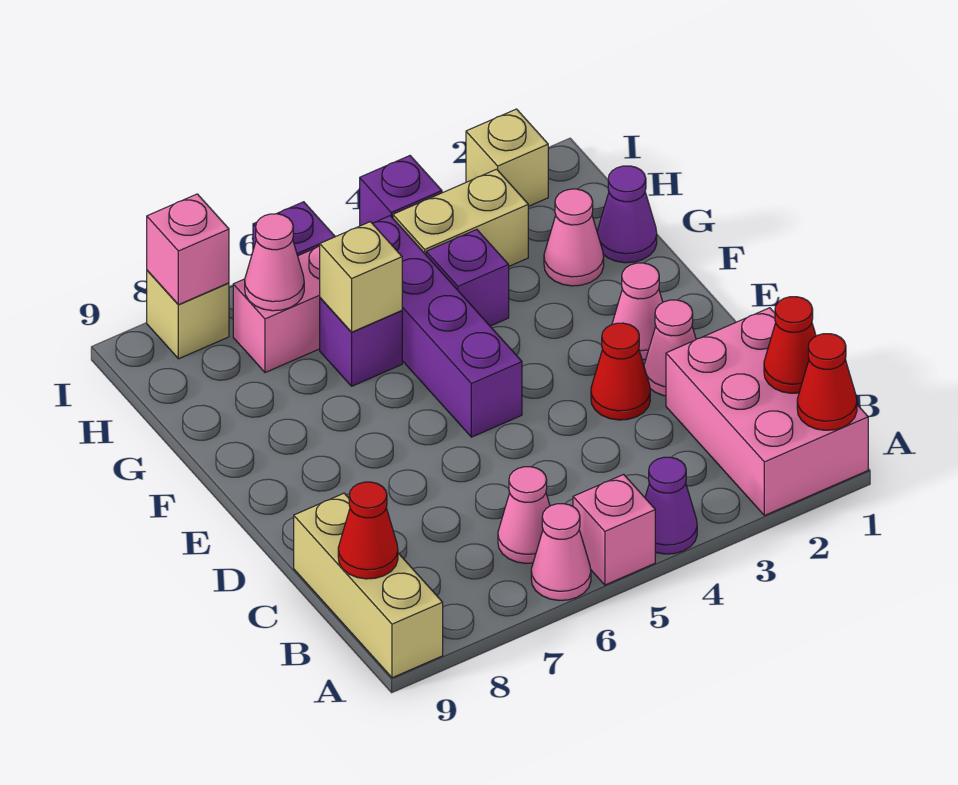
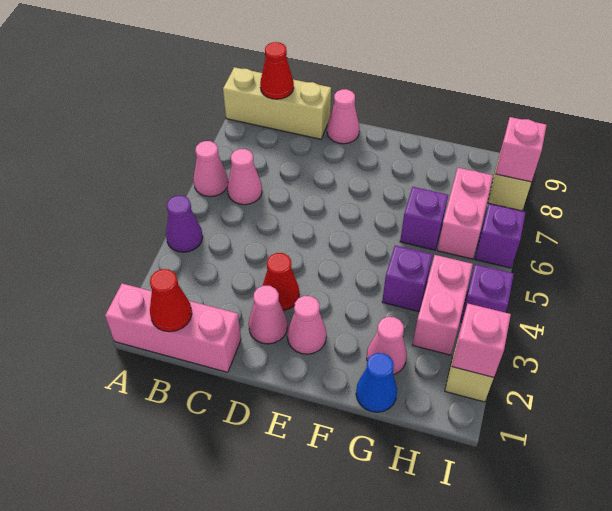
pink 2x3 brick [666,308,868,516] -> pink 1x3 brick [105,283,241,372]
red 1x1 cone [797,334,857,430] -> none
pink 1x1 brick [573,474,655,585] -> pink 1x1 brick moved to [452,304,511,377]
purple 1x4 brick [372,216,522,437] -> none
purple 1x1 cone [597,166,657,263] -> blue 1x1 cone [356,353,397,412]
tan 1x1 brick [320,222,402,332] -> none
tan 1x2 brick [393,169,528,266] -> pink 1x2 brick [412,255,473,355]
pink 1x1 cone [245,214,304,311] -> pink 1x1 cone moved to [327,89,359,144]

